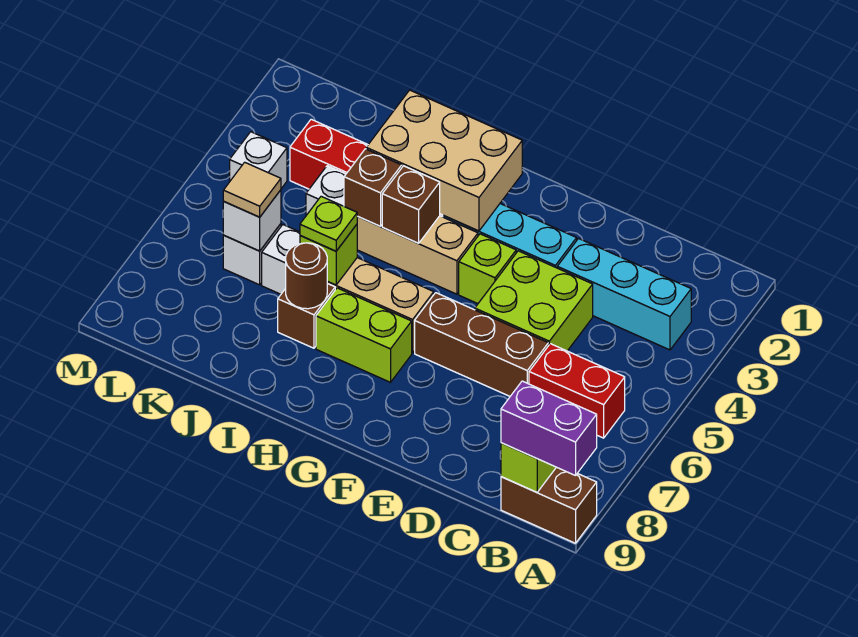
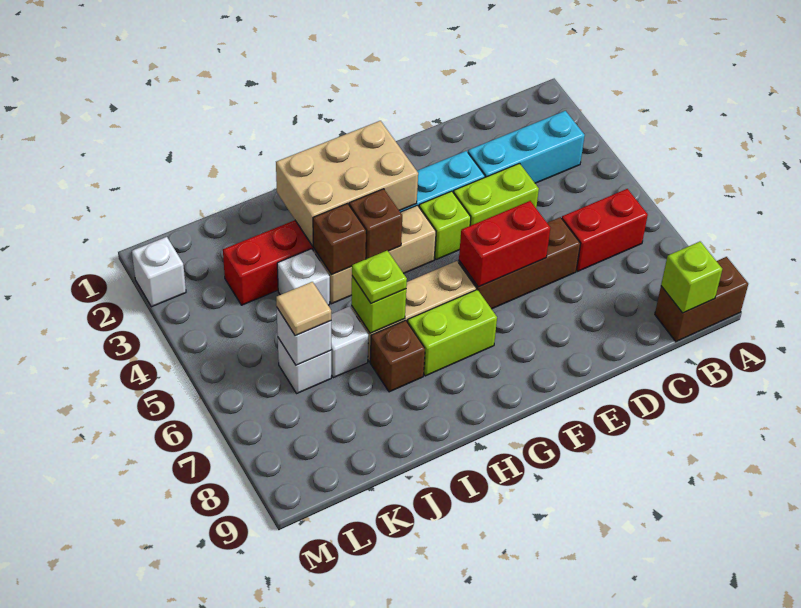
purple 1x2 brick [501,381,597,476] -> none
lime 2x2 brick [475,251,593,351] -> lime 1x2 brick [453,163,539,226]
none -> red 1x2 brick [459,201,550,287]
brown 1x1 round brick [286,243,328,309] -> none
white 1x1 brick [230,132,287,189] -> white 1x1 brick moved to [132,237,186,307]

